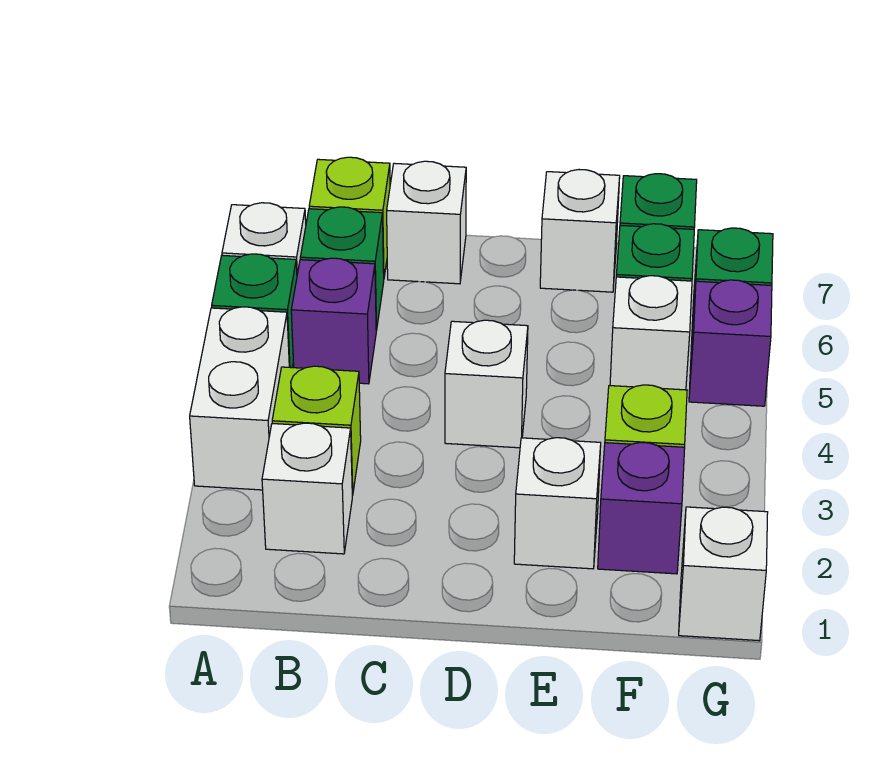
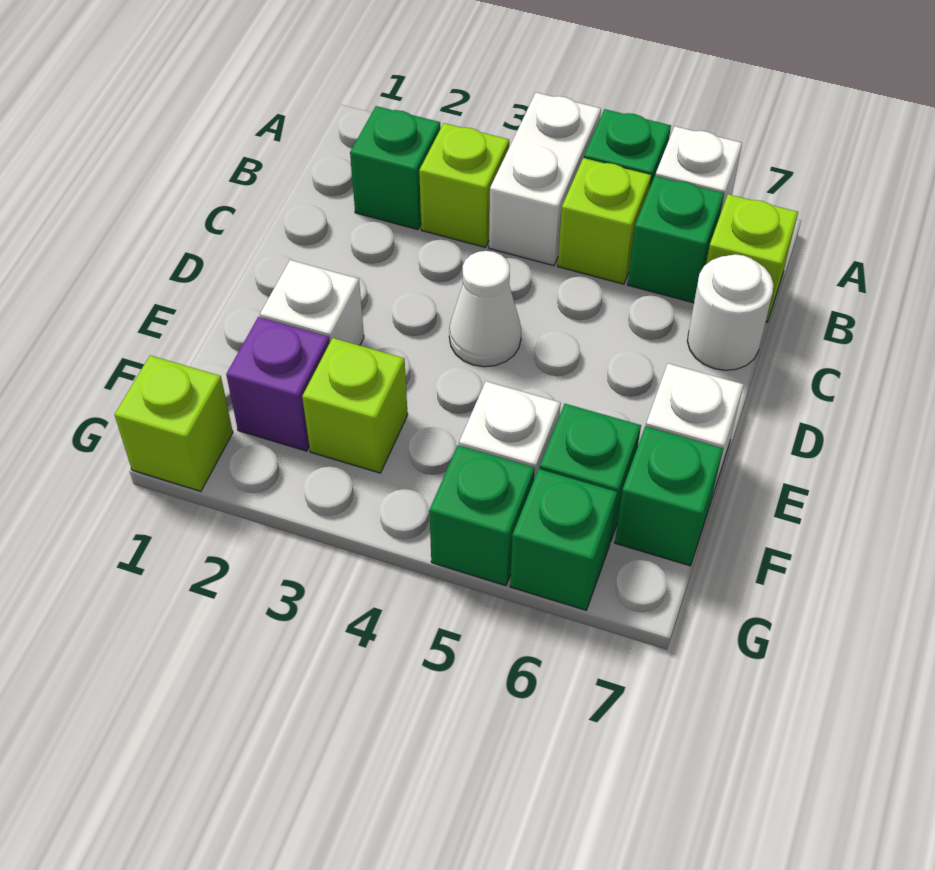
white 1x2 brick [190,307,289,490] -> white 1x2 brick turned to [489,93,601,266]
white 1x1 brick [262,423,352,554] -> green 1x1 brick [350,106,441,230]
purple 1x1 brick [291,258,376,384] -> lime 1x1 brick [558,158,651,284]
white 1x1 brick [387,161,466,284] -> white 1x1 round brick [687,254,774,370]
white 1x1 brick [445,320,528,448] -> white 1x1 cone [449,251,521,367]
white 1x1 brick [679,507,768,641] -> lime 1x1 brick [115,355,233,491]
purple 1x1 brick [689,280,772,406] -> green 1x1 brick [429,445,535,586]

